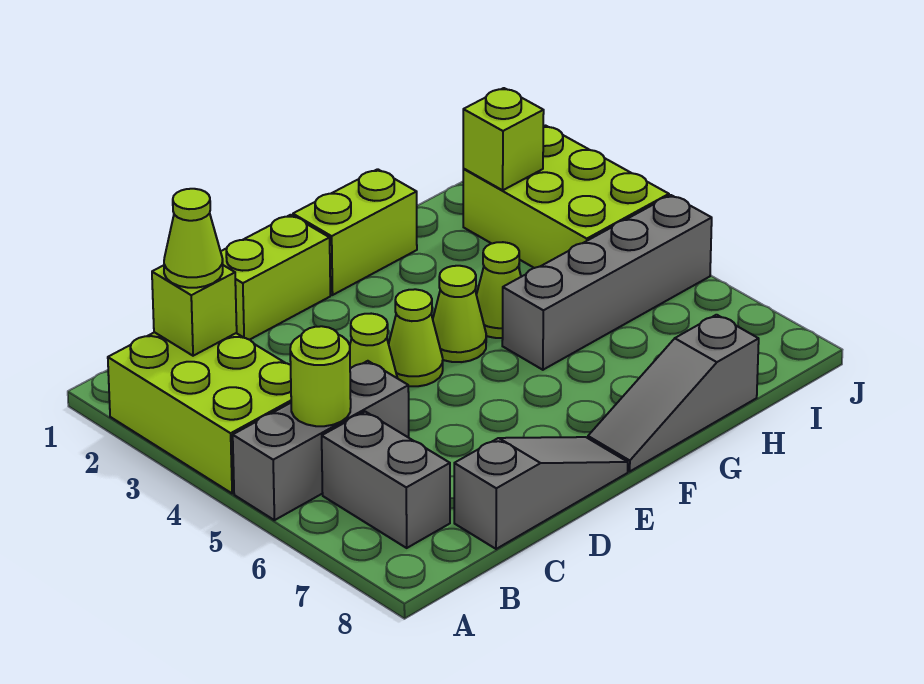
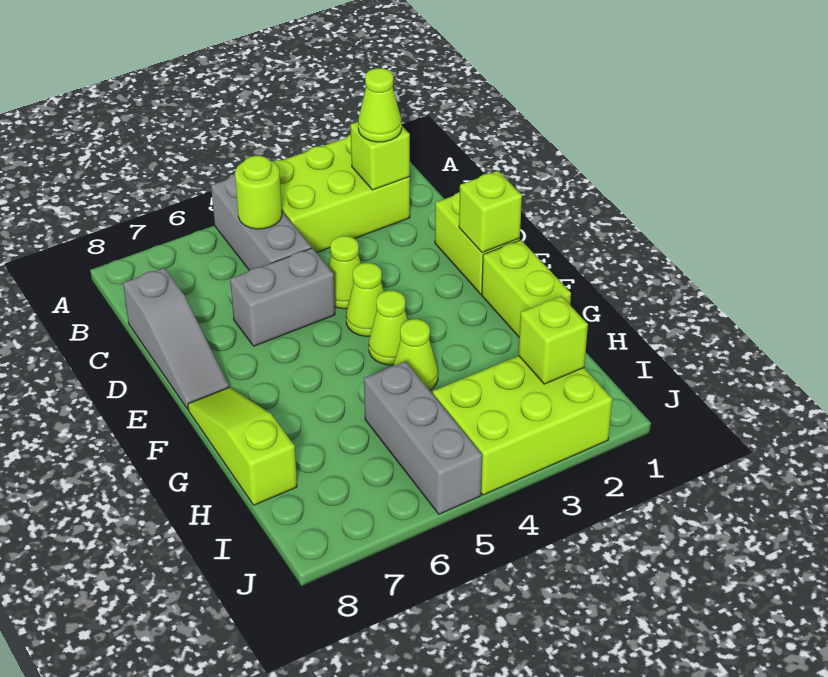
grey 1x2 brick [322,412,450,548] -> grey 1x2 brick moved to [230,248,335,346]
none -> lime 1x1 brick [459,171,522,253]
grey 1x3 slope [588,315,759,471] -> lime 1x3 slope [188,387,297,505]
grey 1x4 brick [502,195,712,370] -> grey 1x3 brick [364,361,482,514]

